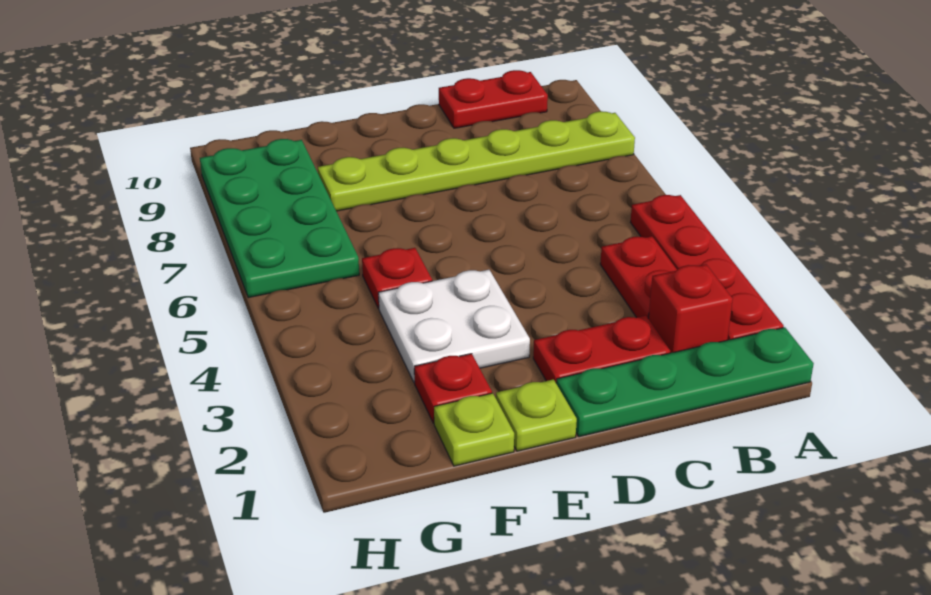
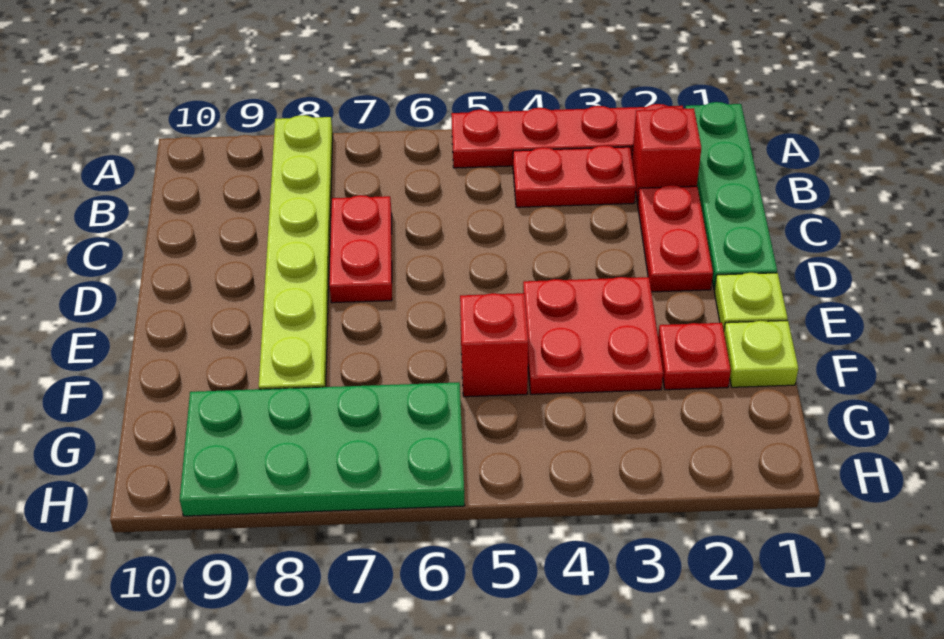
red 1x2 plate [439,70,548,128] -> red 1x2 plate moved to [329,195,392,303]
white 2x2 plate [378,270,530,383] -> red 2x2 plate [523,277,663,394]
red 1x1 plate [362,248,432,309] -> red 1x1 brick [460,293,528,397]

